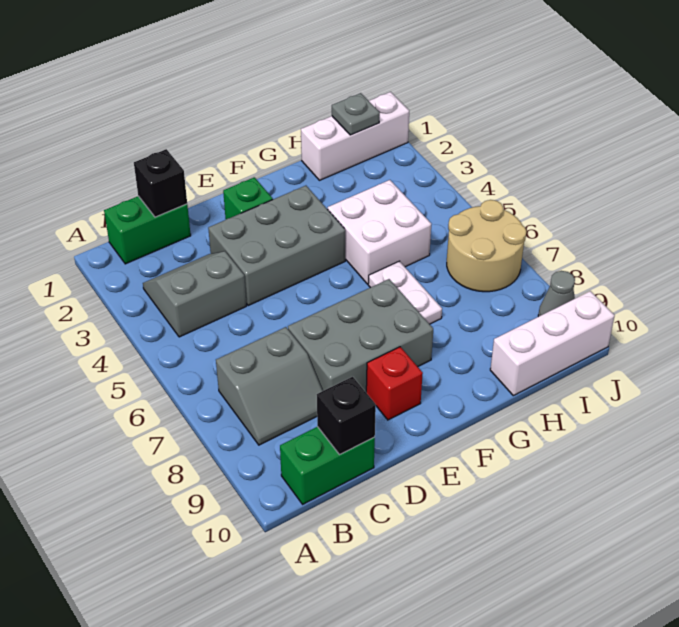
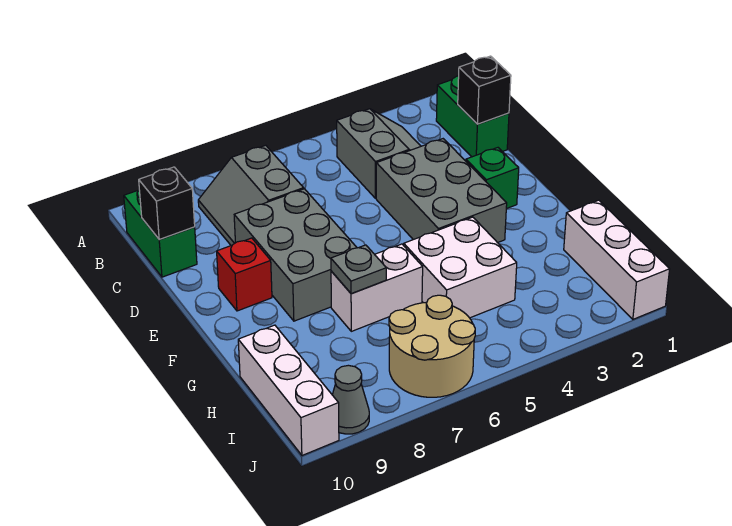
white 1x2 plate [368,261,442,324] -> white 1x2 brick [331,244,423,331]
grey 1x1 plate [332,93,380,135] -> grey 1x1 plate moved to [331,245,386,294]

